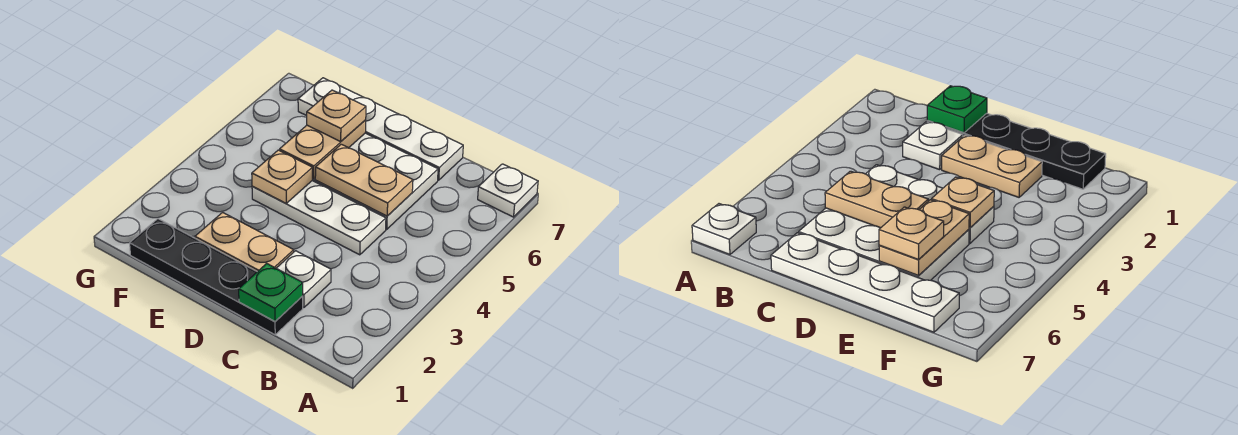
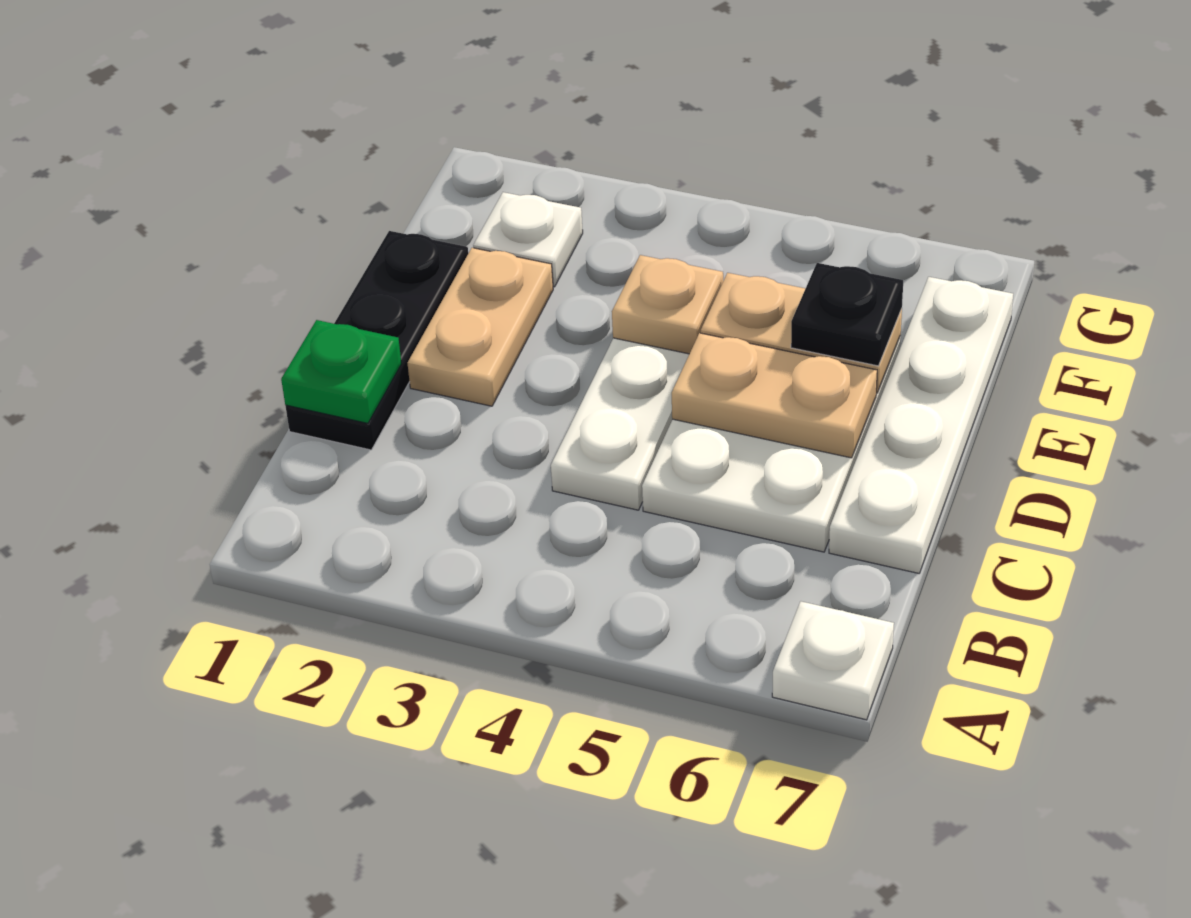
black 1x4 plate [130,219,303,335] -> black 1x3 plate [286,231,468,450]
white 1x1 plate [276,251,331,307] -> white 1x1 plate moved to [473,192,583,287]
tan 1x2 plate [315,144,413,216] -> tan 1x2 plate turned to [672,333,877,458]
tan 1x1 plate [307,90,366,142] -> black 1x1 plate [791,263,903,366]

